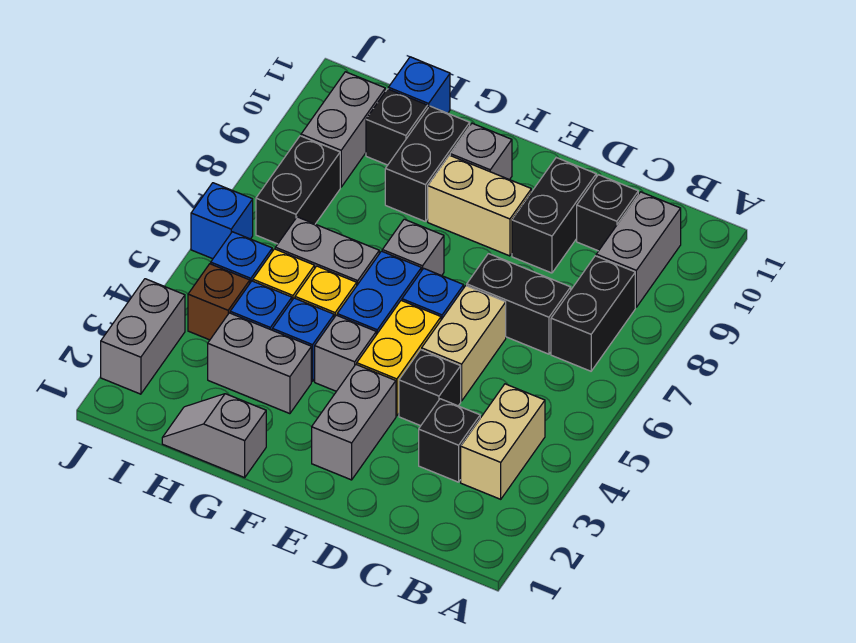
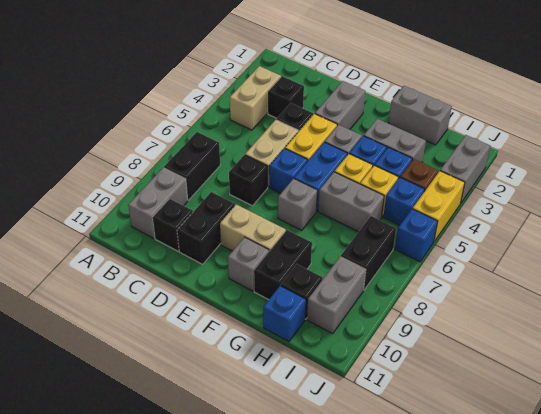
black 1x2 brick [467,254,571,354] -> black 1x1 brick [229,155,268,206]
grey 1x2 slope [162,394,266,478] -> grey 1x2 brick [389,86,452,145]
none -> yellow 1x2 brick [413,171,465,241]

